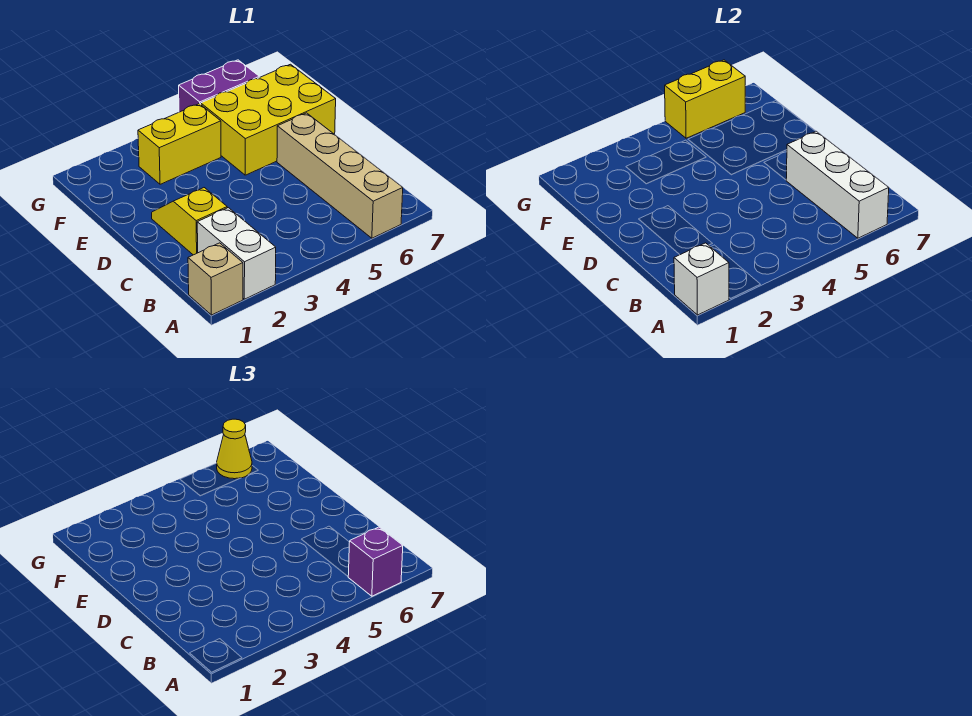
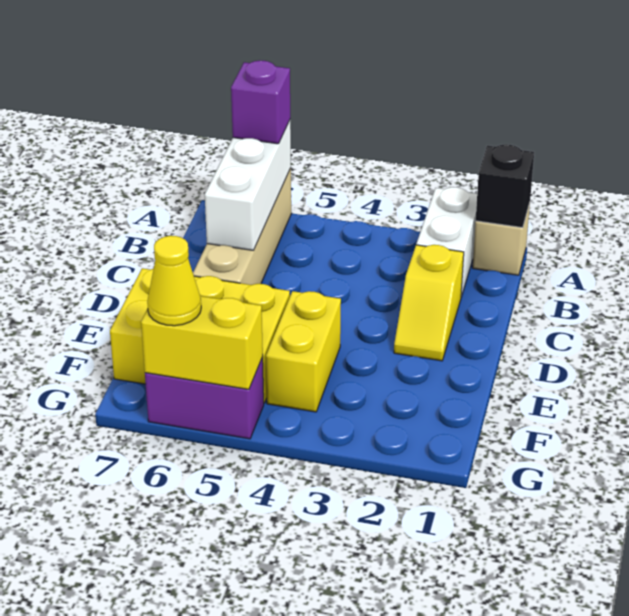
white 1x1 brick [674,243,729,315] -> black 1x1 brick [476,144,534,228]
yellow 1x2 brick [138,104,221,184] -> yellow 1x2 brick turned to [266,291,341,412]

